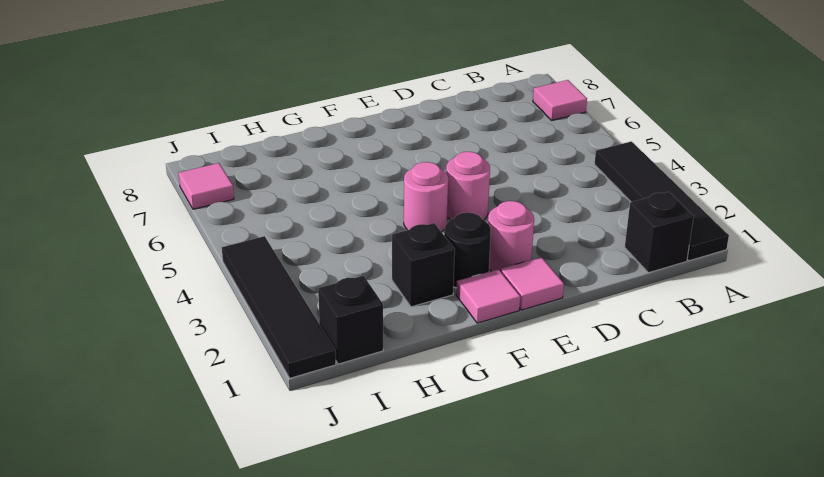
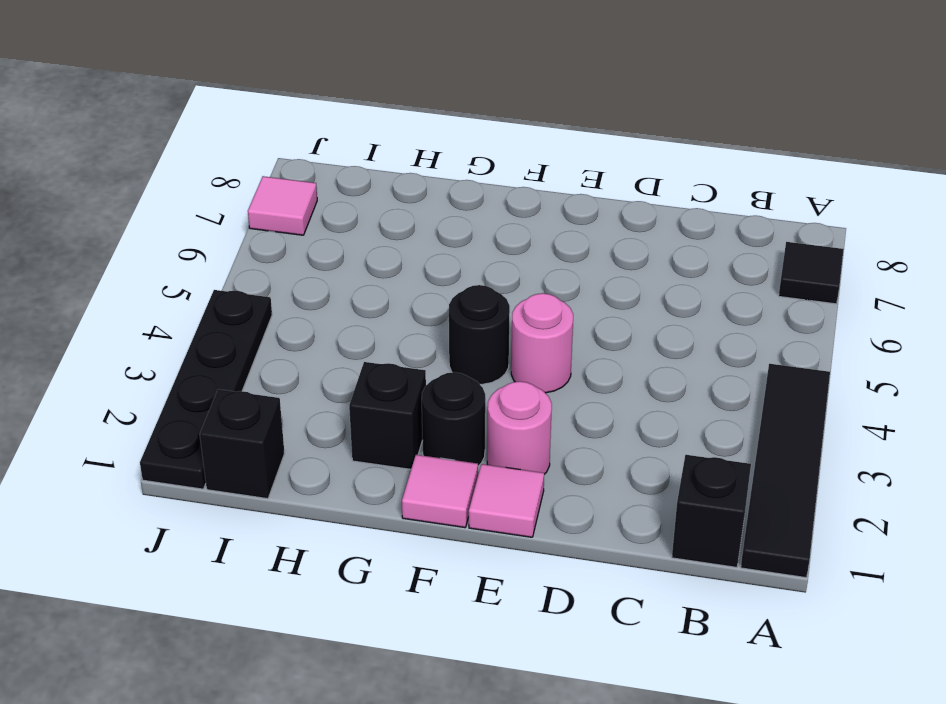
pink 1x1 tile [533,80,587,120] -> black 1x1 tile [779,242,844,304]
pink 1x1 round brick [404,162,448,232] -> black 1x1 round brick [449,285,510,384]
black 1x4 tile [222,236,336,378] -> black 1x4 plate [140,290,272,489]

